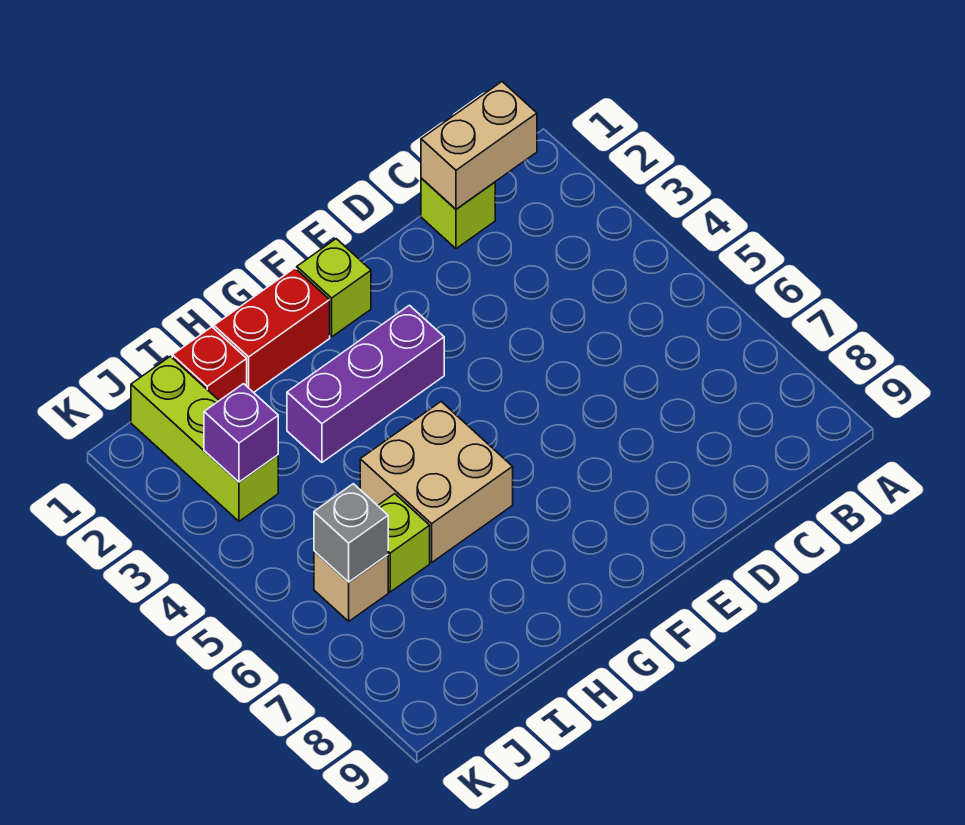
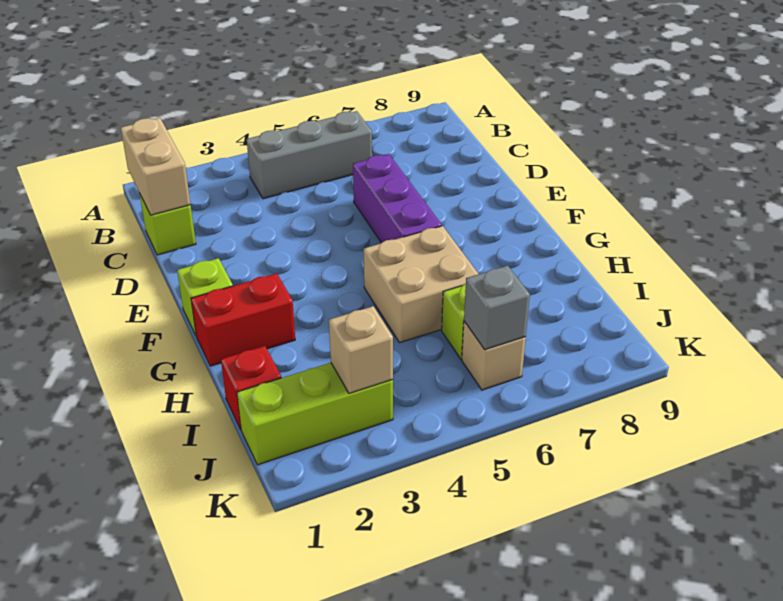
none -> grey 1x3 brick [247,111,372,199]
purple 1x3 brick [287,305,444,462] -> purple 1x3 brick moved to [353,154,442,243]
red 1x2 brick [214,268,330,393] -> red 1x2 brick turned to [191,273,295,366]
purple 1x1 brick [204,384,278,482] -> tan 1x1 brick [329,306,393,393]

